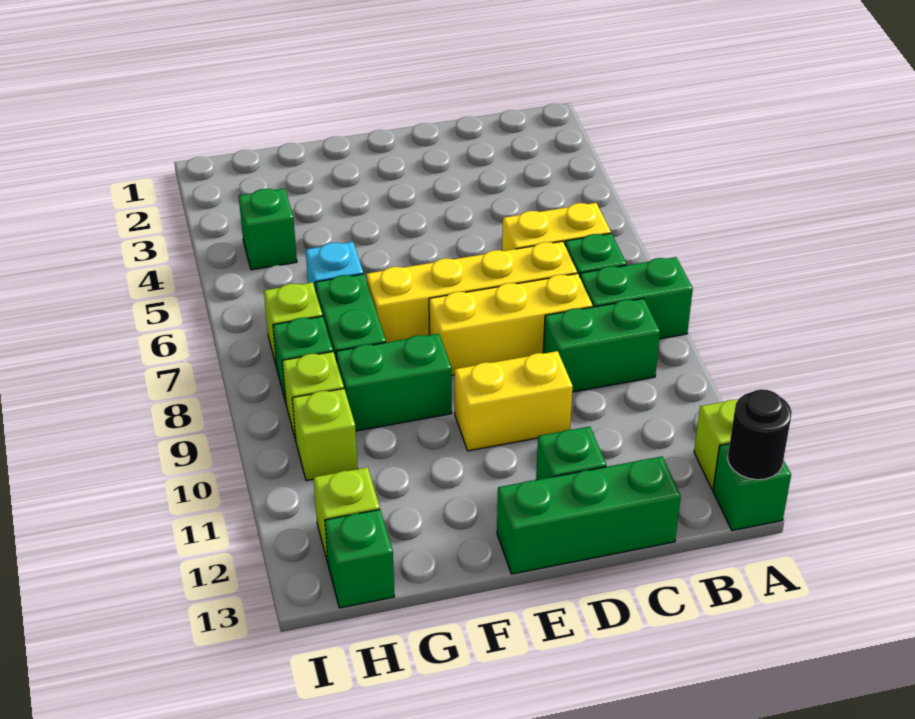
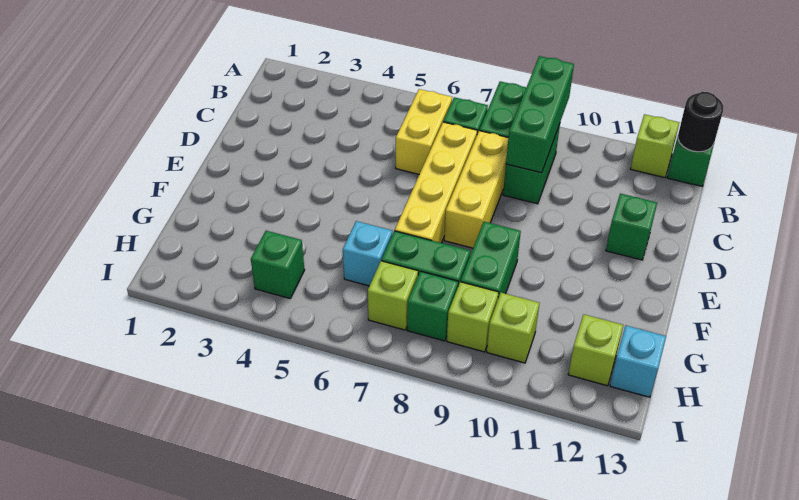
green 1x3 brick [497,456,681,574] -> green 1x3 brick moved to [506,56,574,173]
yellow 1x2 brick [455,351,573,451] -> none
green 1x1 brick [325,510,395,608] -> cyan 1x1 brick [610,326,666,397]

